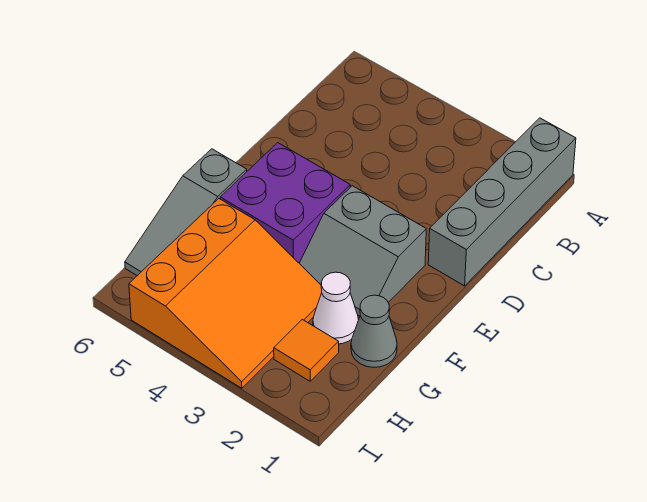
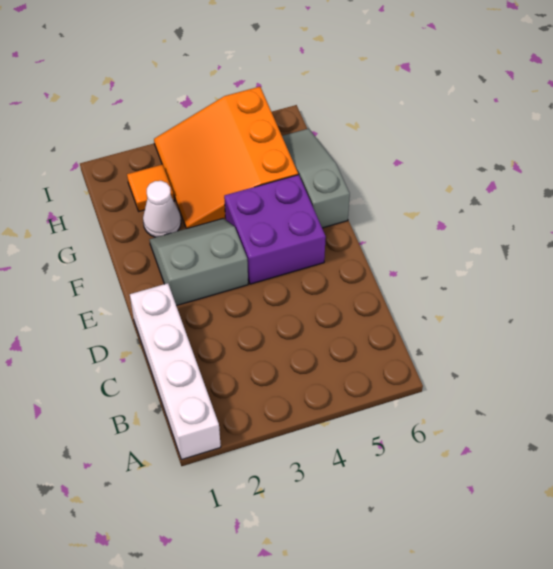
grey 1x4 brick [428,118,576,286] -> white 1x4 brick [130,283,221,460]
grey 1x1 cone [351,295,397,367] -> none

